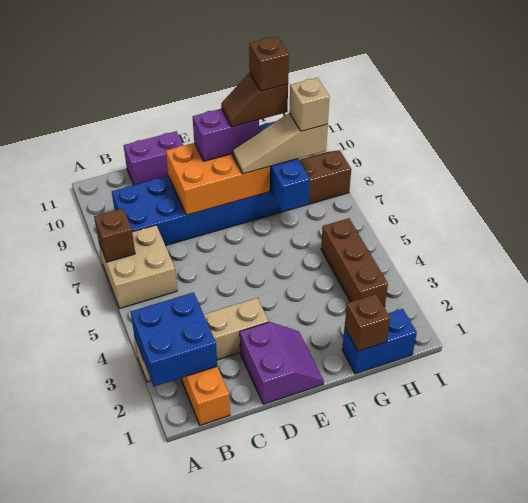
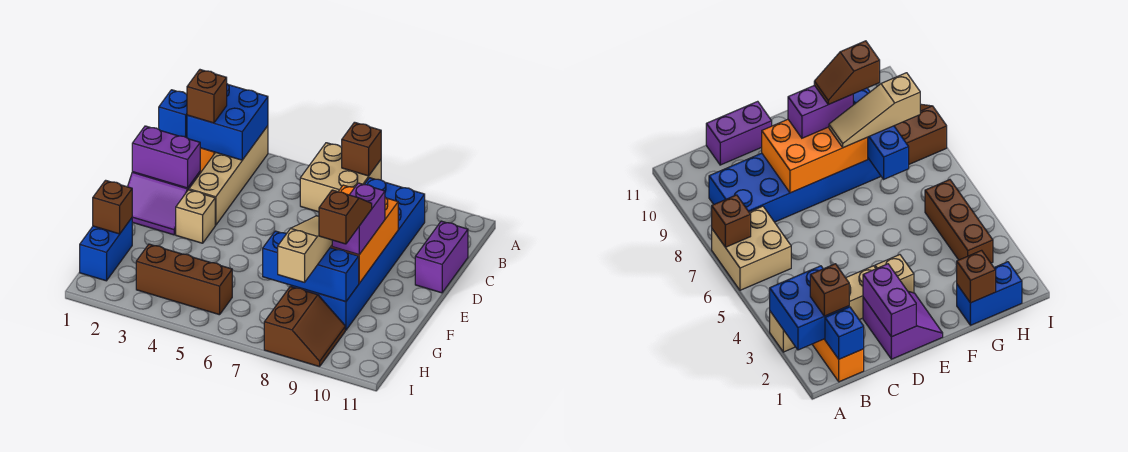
none -> blue 1x1 brick [159,90,187,138]
none -> purple 1x2 brick [132,126,200,188]
brown 1x1 brick [249,37,289,91] -> brown 1x1 brick moved to [187,70,227,123]
tan 1x1 brick [289,78,330,131] -> tan 1x1 brick moved to [176,190,215,243]

